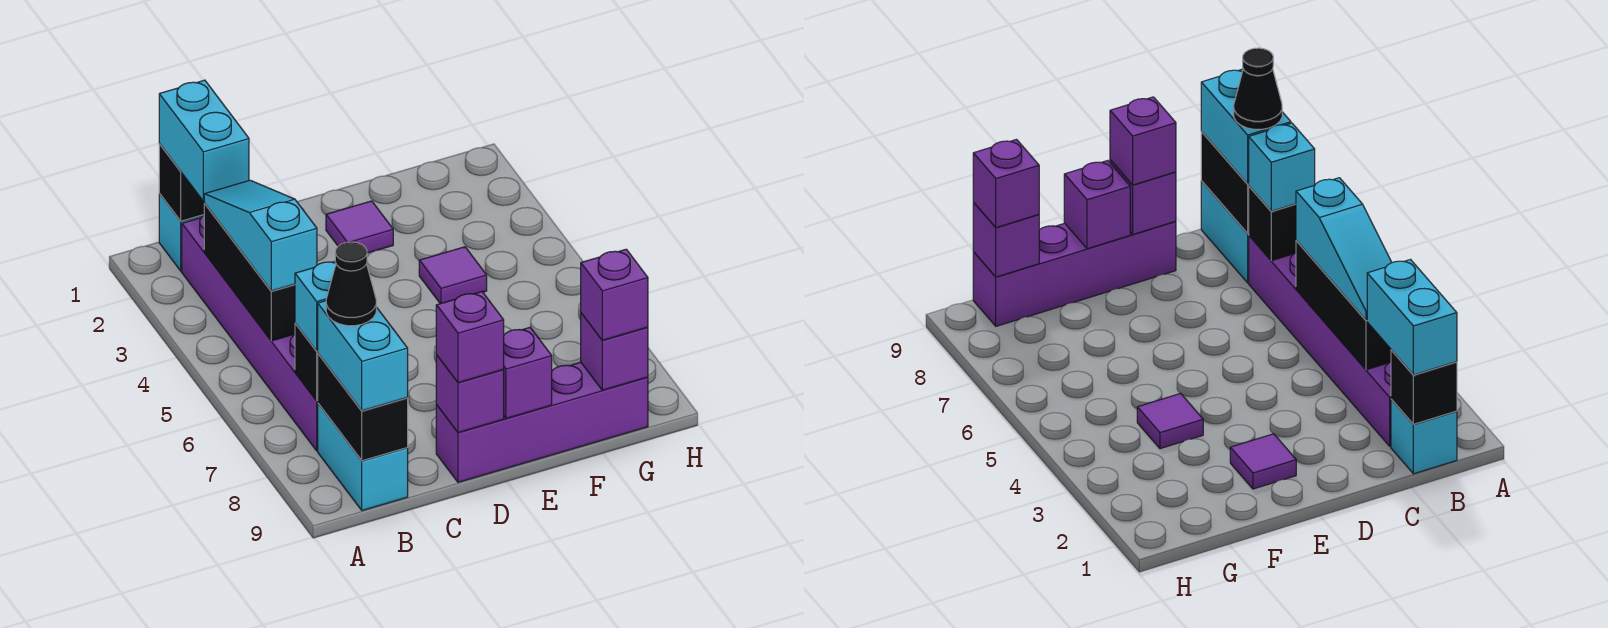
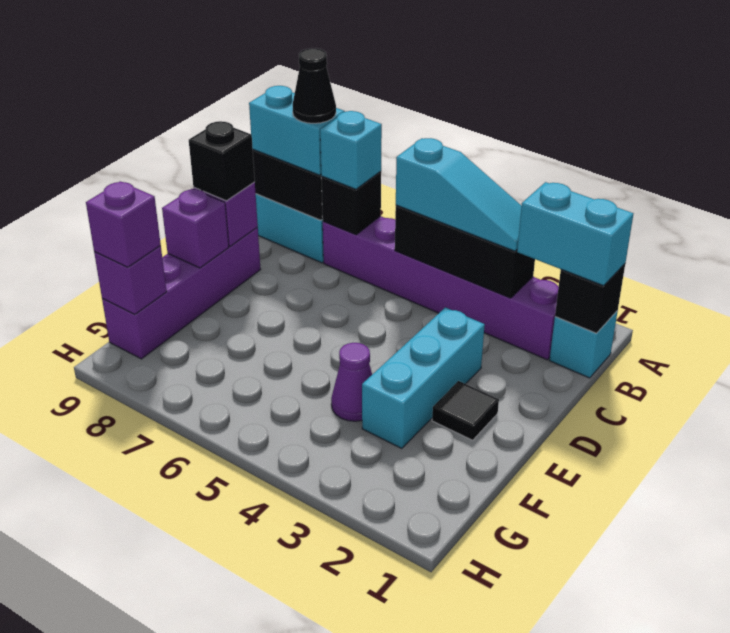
none -> cyan 1x3 brick [362,307,485,449]
purple 1x1 brick [436,292,504,383] -> black 1x1 brick [189,121,255,201]
purple 1x1 tile [326,201,393,253] -> black 1x1 tile [432,381,499,440]
purple 1x1 tile [419,247,487,304] -> purple 1x1 cone [331,343,372,421]

